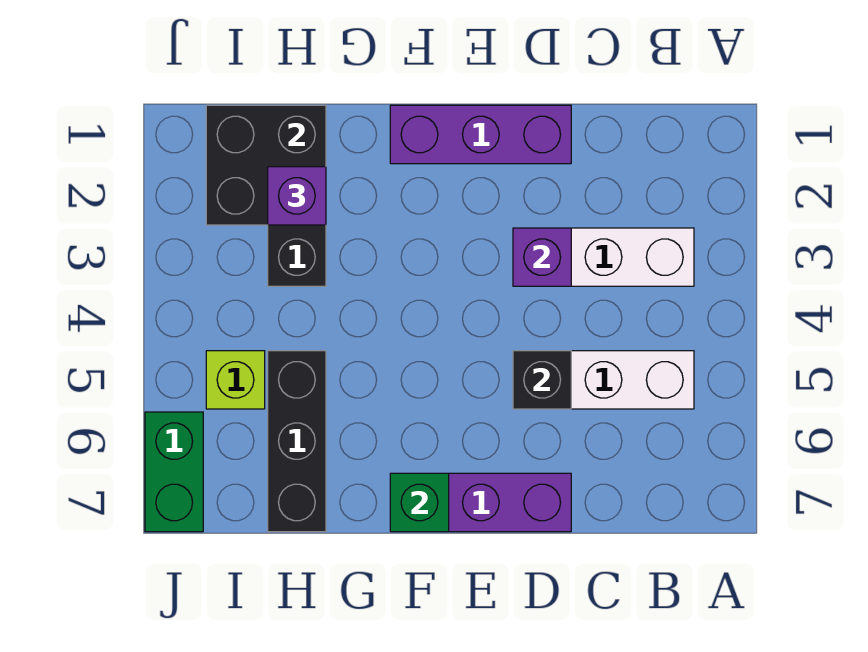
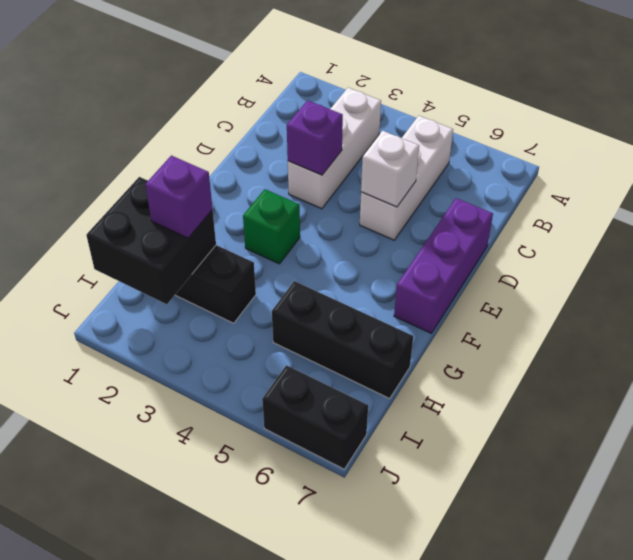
purple 1x3 brick [390,105,571,164] -> none
black 1x1 brick [513,351,571,409] -> white 1x1 brick [361,131,419,207]
green 1x1 brick [390,473,449,532] -> green 1x1 brick moved to [243,189,300,264]
lime 1x1 brick [206,351,265,409] -> none
green 1x2 brick [145,412,203,532] -> black 1x2 brick [262,365,368,469]

